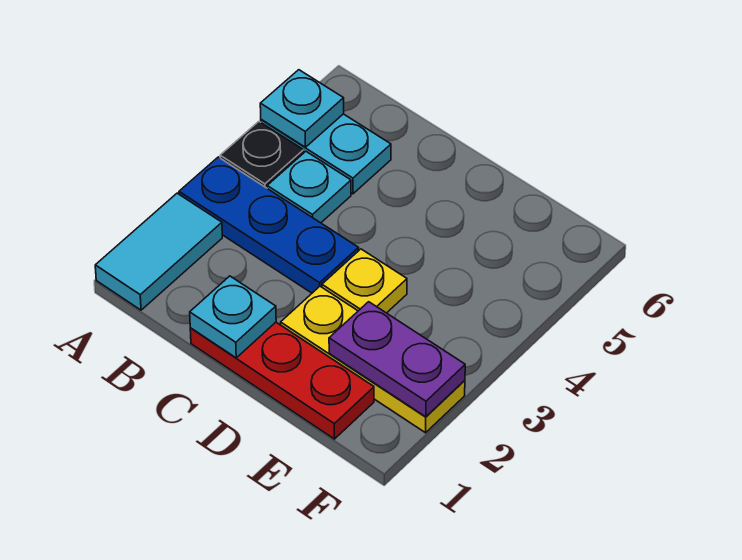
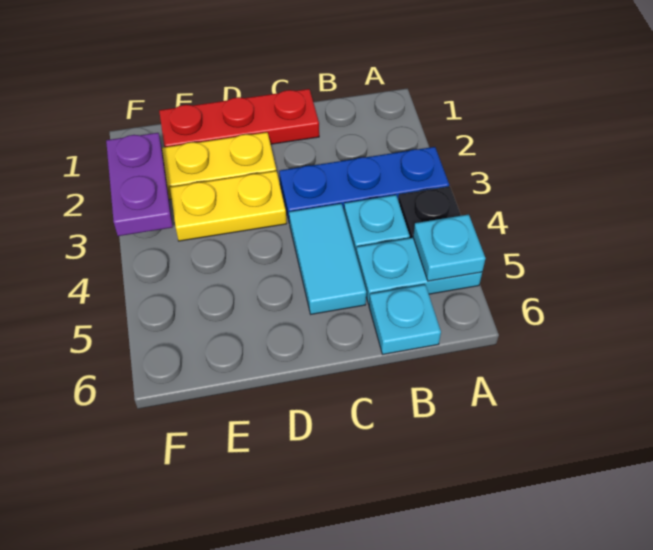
cyan 1x2 tile [95,193,222,310] -> cyan 1x2 tile moved to [289,204,366,314]
cyan 1x1 plate [190,276,276,358] -> cyan 1x1 plate moved to [369,285,441,354]
yellow 1x1 plate [322,249,407,313] -> yellow 1x2 plate [170,171,287,241]
purple 1x2 plate [329,302,465,417] -> purple 1x2 plate turned to [106,133,173,236]

